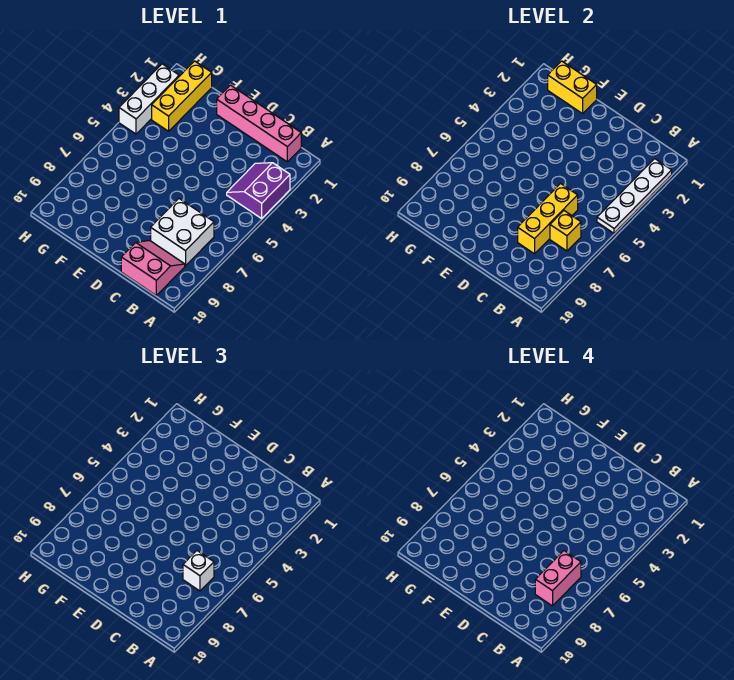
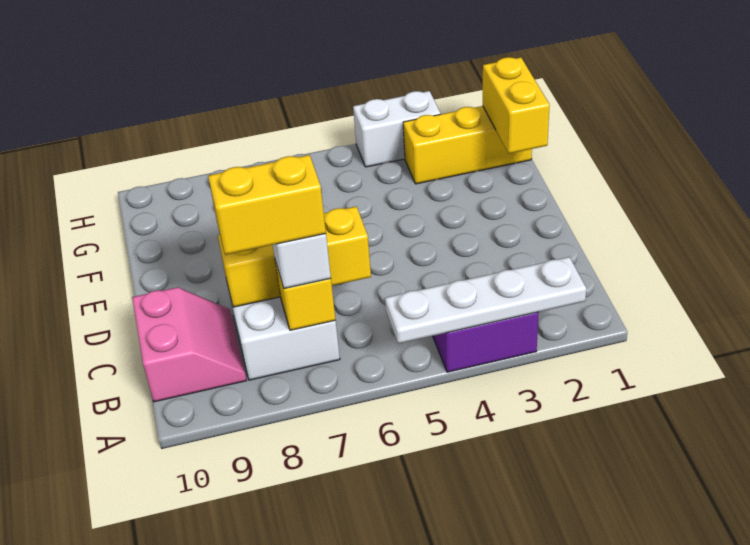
pink 1x4 brick [217,85,301,162] -> none
pink 1x2 brick [535,551,581,606] -> yellow 1x2 brick [208,155,326,255]
white 1x3 brick [119,64,179,134] -> white 1x2 brick [353,91,441,167]

